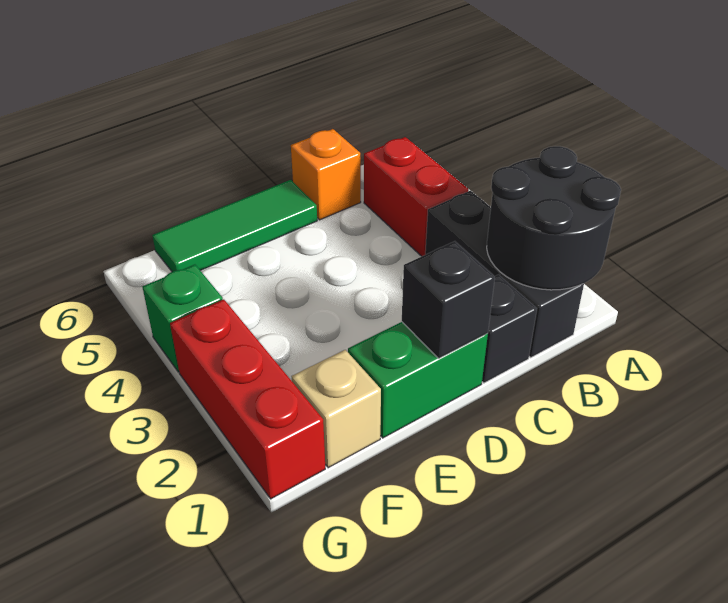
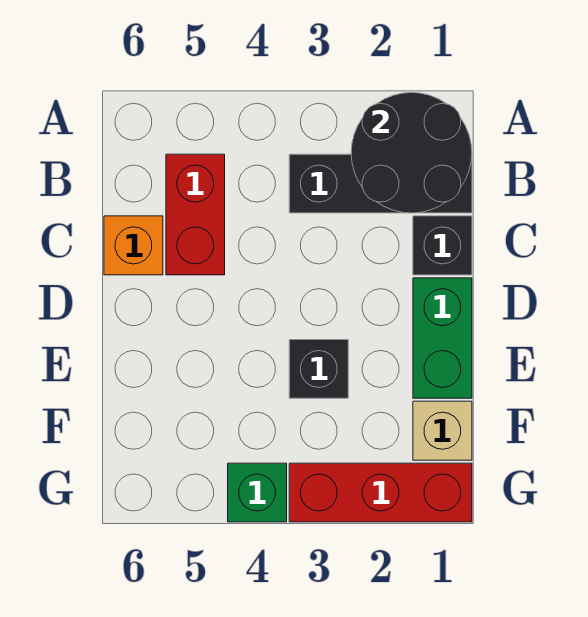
red 1x2 brick [364,137,469,256] -> red 1x2 brick turned to [166,154,225,275]
black 1x1 brick [402,241,495,358] -> black 1x1 brick moved to [289,340,348,398]
green 1x3 tile [152,180,317,272] -> none

